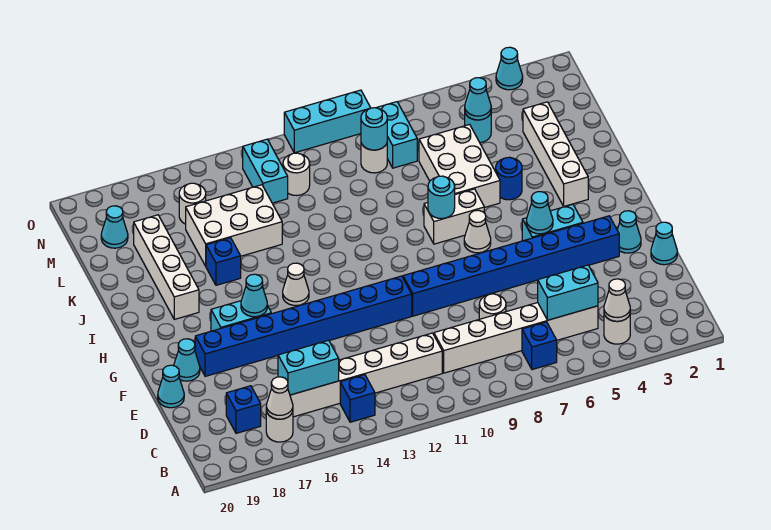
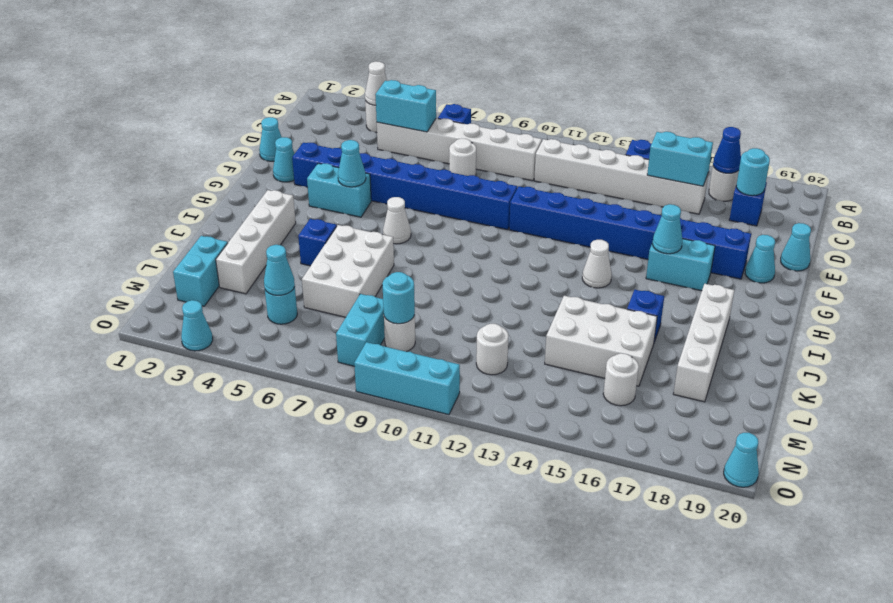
white 1x1 cone [266,377,293,419] -> blue 1x1 cone [713,127,741,173]
white 1x2 brick [424,189,484,244] -> none
cyan 1x1 round brick [428,176,455,218] -> cyan 1x1 round brick moved to [736,148,770,196]
blue 1x1 round brick [496,157,522,200] -> blue 1x1 brick [298,219,337,266]
cyan 1x2 brick [243,139,288,203] -> cyan 1x2 brick moved to [173,236,228,306]
cyan 1x1 cone [101,206,128,248] -> cyan 1x1 cone moved to [724,433,759,487]

